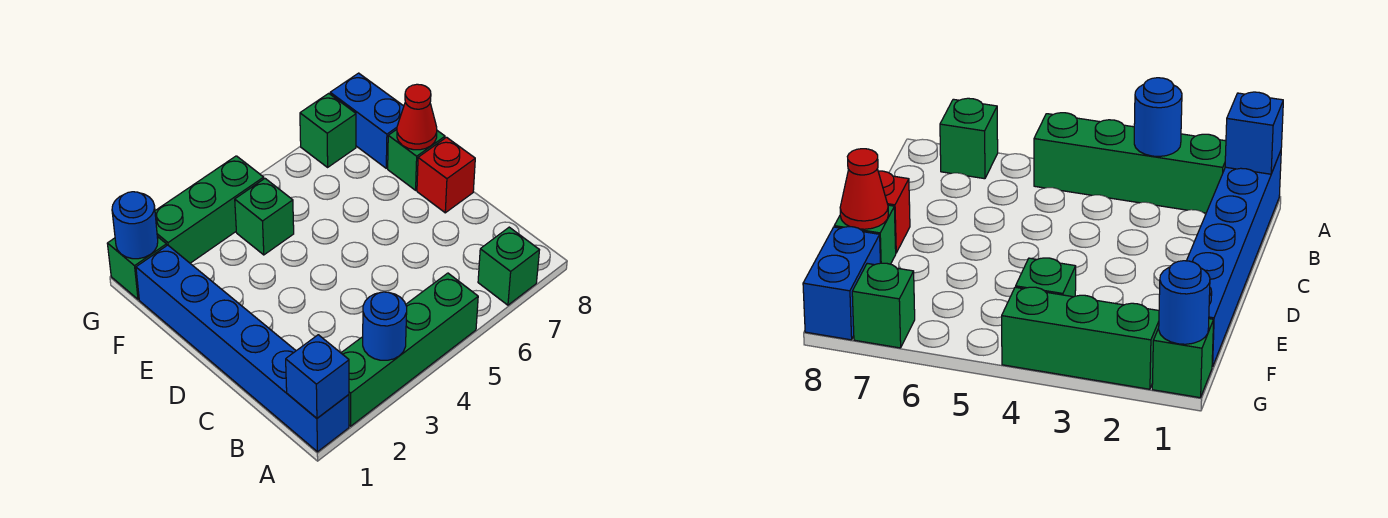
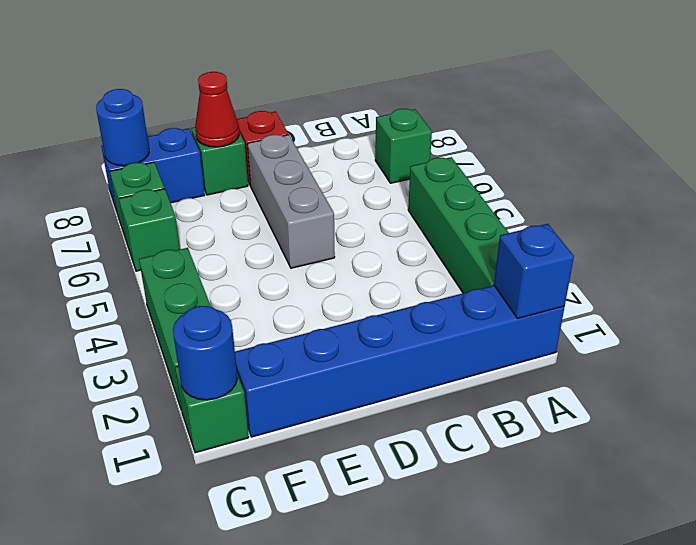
blue 1x1 round brick [363,292,407,360] -> blue 1x1 round brick moved to [96,89,149,166]
none -> grey 1x3 brick [247,135,335,268]
green 1x1 brick [235,179,294,255] -> green 1x1 brick moved to [119,189,180,271]

